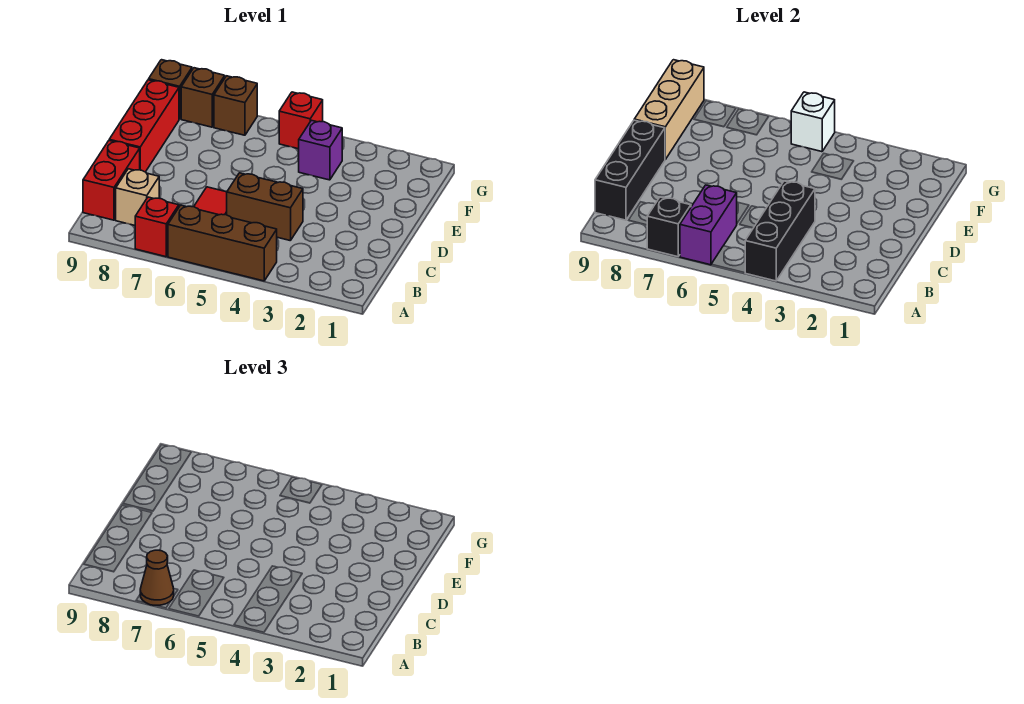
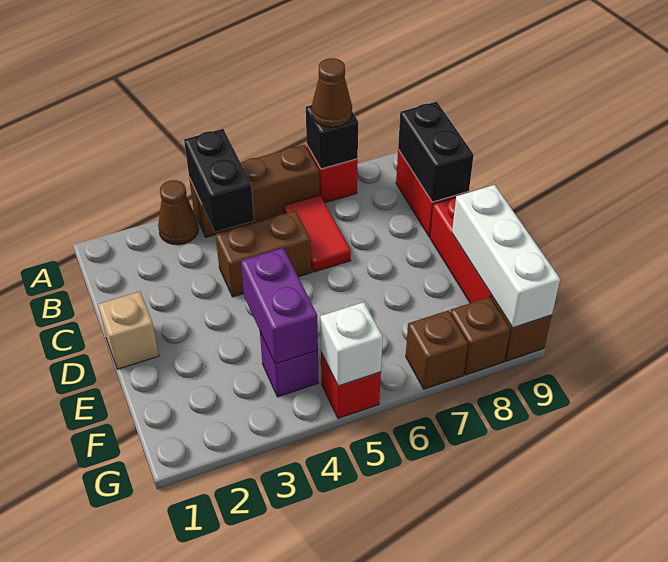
none -> brown 1x1 cone [158,180,199,245]
black 1x3 brick [745,181,815,281] -> black 1x2 brick [184,129,254,232]
purple 1x2 brick [680,185,737,265] -> purple 1x2 brick moved to [241,248,318,364]
tan 1x1 brick [116,169,159,225] -> tan 1x1 brick moved to [98,292,159,369]
black 1x3 brick [595,120,665,220] -> black 1x2 brick [398,102,474,202]
tan 1x3 brick [634,60,704,159] -> white 1x3 brick [452,185,560,328]

